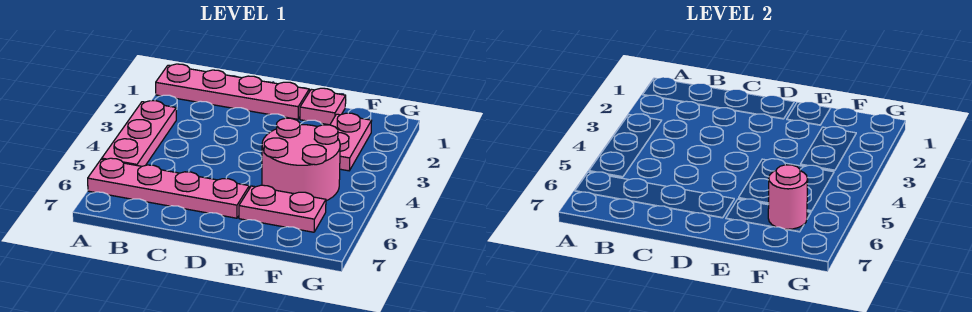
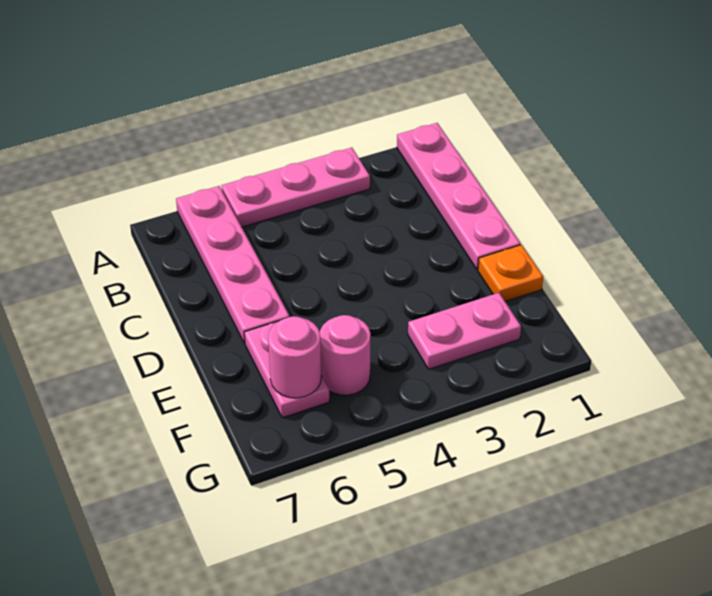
pink 1x1 plate [300,88,346,125] -> orange 1x1 plate [478,245,543,301]
pink 2x2 round brick [262,118,340,201] -> pink 1x1 round brick [320,315,371,395]

